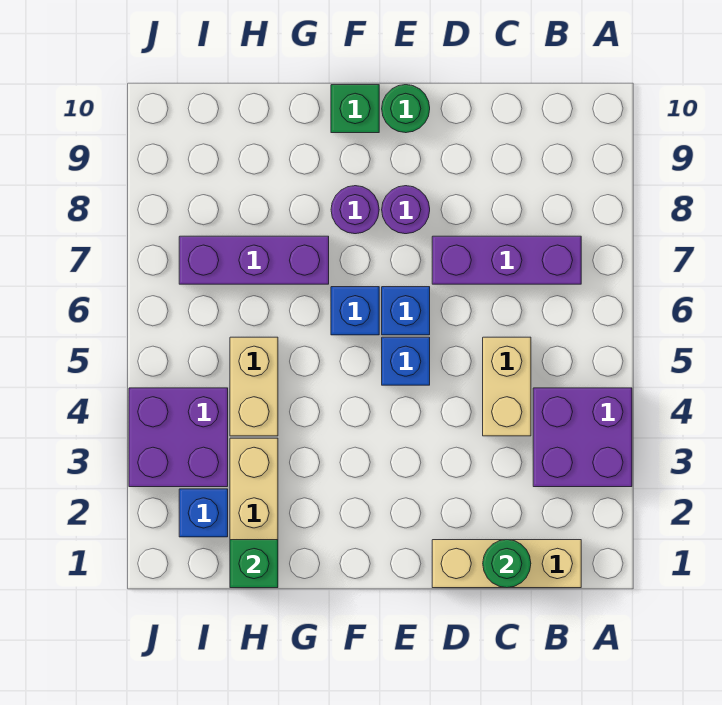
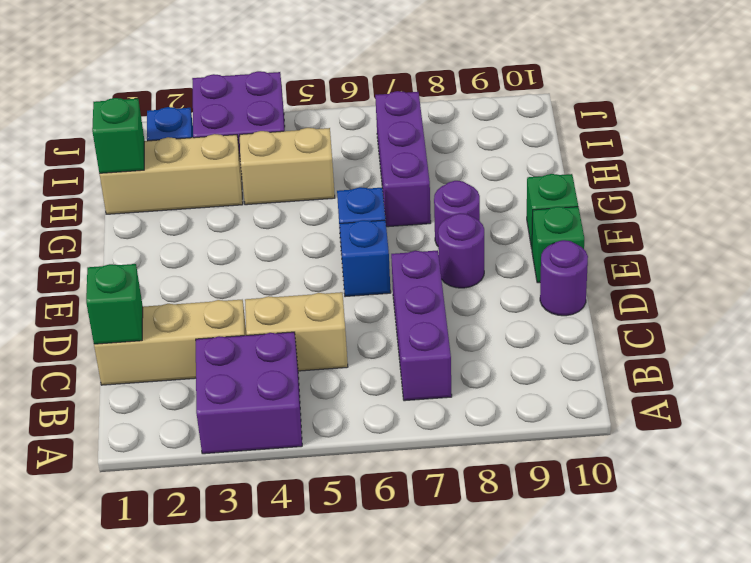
tan 1x3 brick [432,540,581,588] -> tan 1x3 brick turned to [94,300,246,385]
green 1x1 round brick [483,540,531,588] -> green 1x1 brick [86,264,143,344]
none -> purple 1x1 round brick [540,240,588,316]
blue 1x1 brick [382,337,430,385] -> none
green 1x1 round brick [382,85,430,133] -> green 1x1 brick [532,207,584,283]

